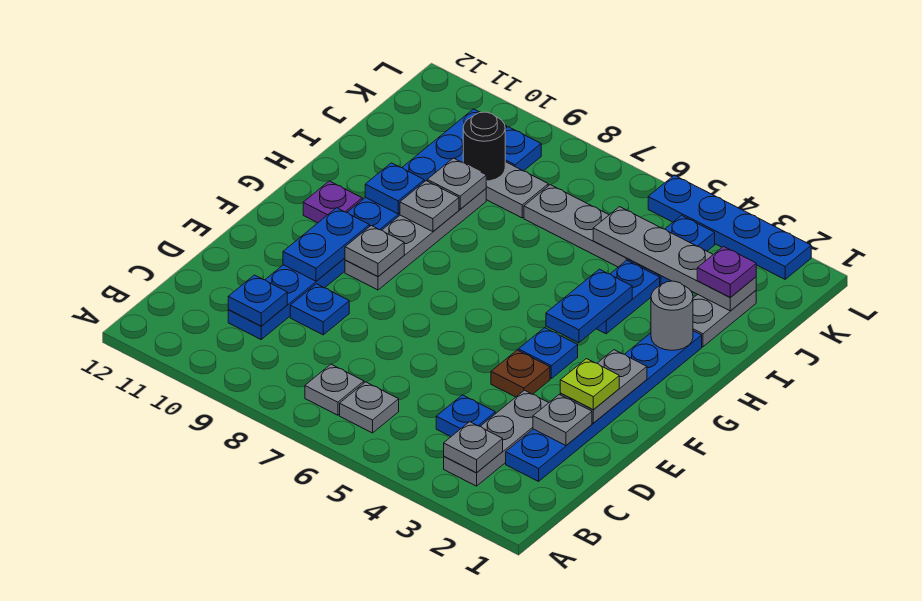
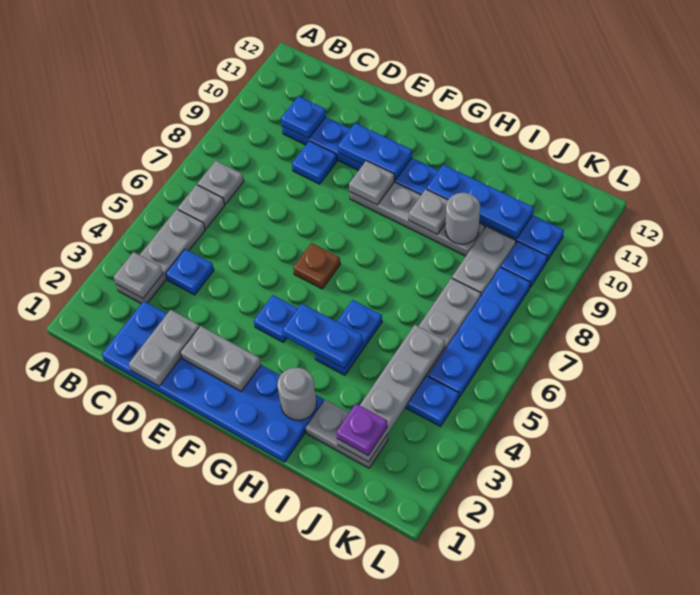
grey 1x3 plate [444,390,549,486] -> grey 1x3 plate turned to [116,209,205,304]
blue 1x6 plate [506,331,702,481] -> blue 2x6 plate [102,301,324,462]
grey 1x1 plate [533,395,592,445] -> grey 1x2 plate [129,310,200,386]
lime 1x1 plate [560,359,619,410] -> none
brown 1x1 plate [491,350,550,397] -> brown 1x1 plate moved to [293,243,340,289]
purple 1x1 plate [303,181,362,223] -> none
blue 1x2 plate [596,260,660,334] -> blue 1x2 plate turned to [315,300,382,375]
blue 1x1 plate [365,163,424,214] -> blue 1x3 plate [427,165,534,239]
grey 1x1 plate [427,158,486,209] -> grey 1x1 round brick [445,193,480,244]
black 1x1 round brick [463,112,505,181] -> none
blue 1x4 plate [648,175,811,279] -> blue 1x4 plate moved to [429,267,530,397]

